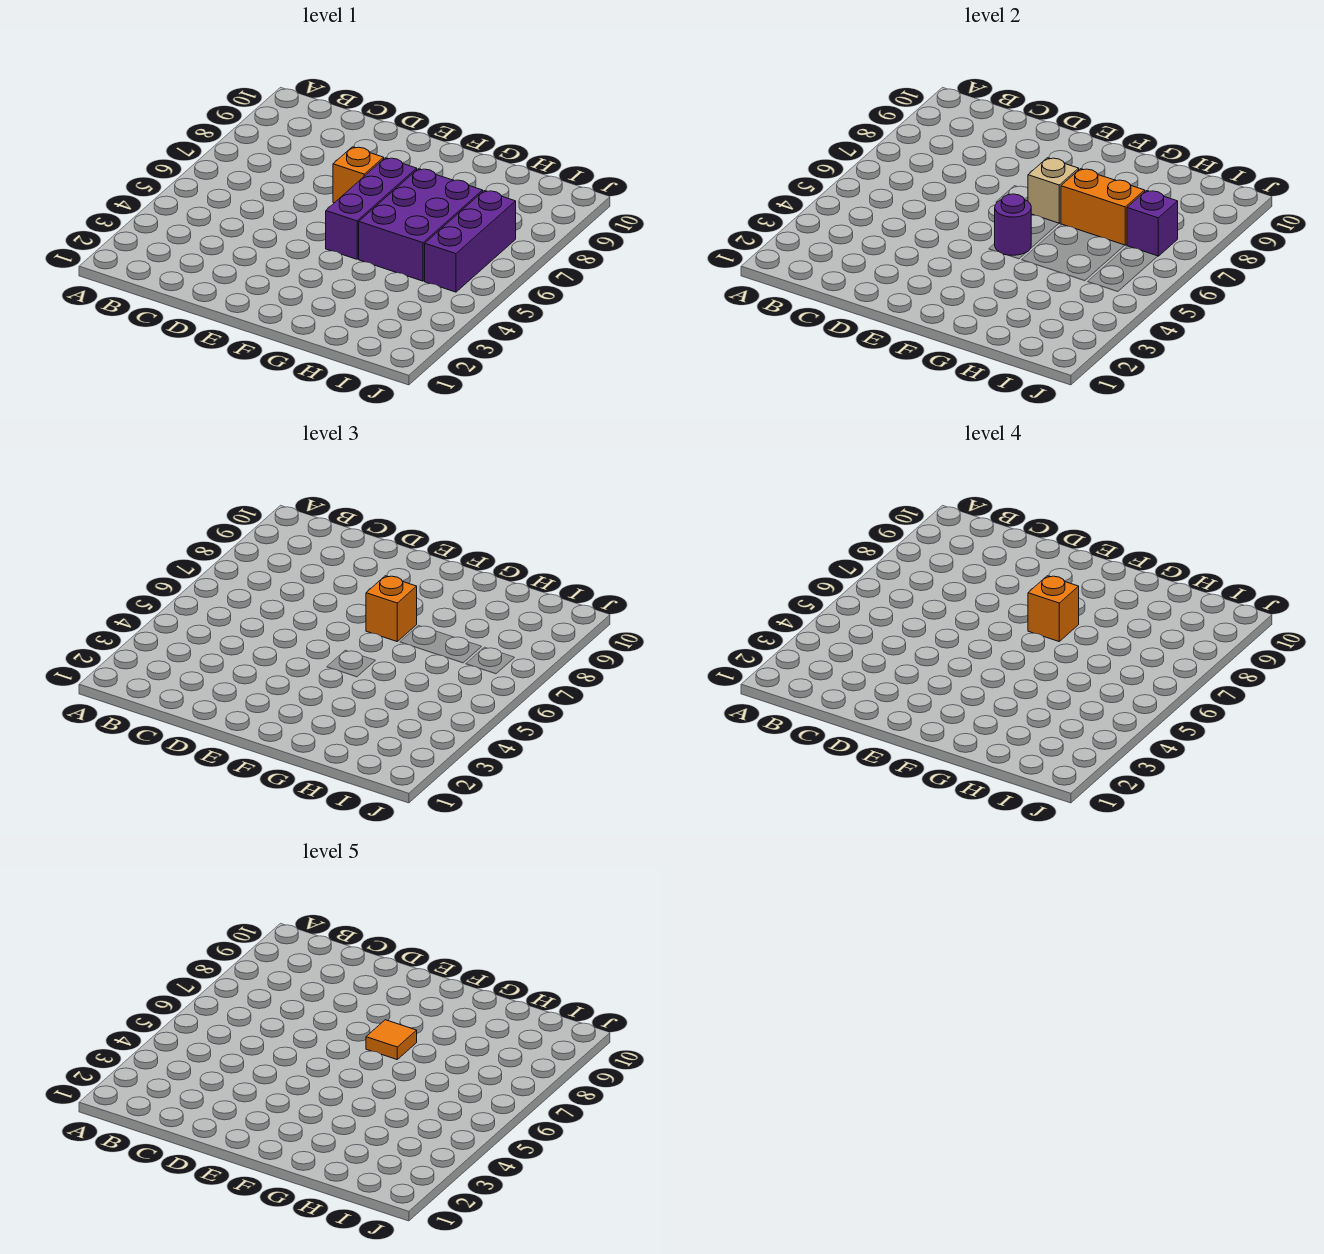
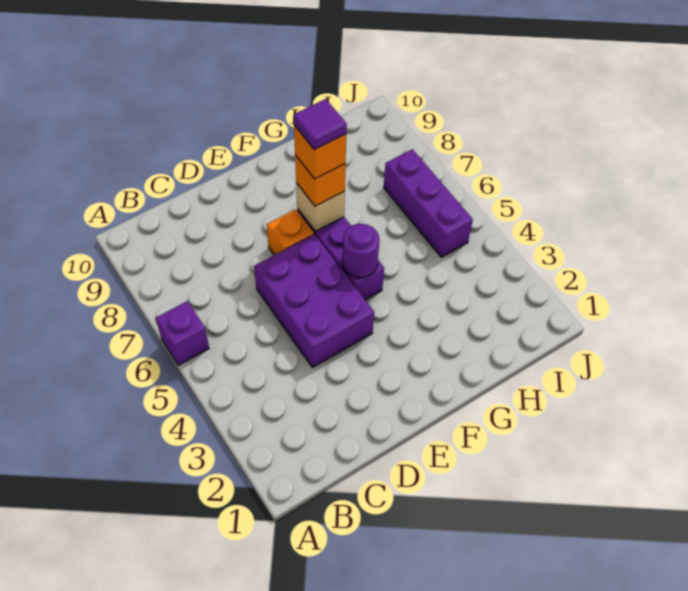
orange 1x1 tile [366,1020,417,1059] -> purple 1x1 tile [294,99,347,150]
purple 2x3 brick [359,169,483,281] -> purple 2x3 brick moved to [254,234,374,367]
orange 1x2 brick [1061,169,1145,245] -> none
purple 1x1 brick [1127,191,1178,256] -> purple 1x1 brick moved to [156,301,209,365]

